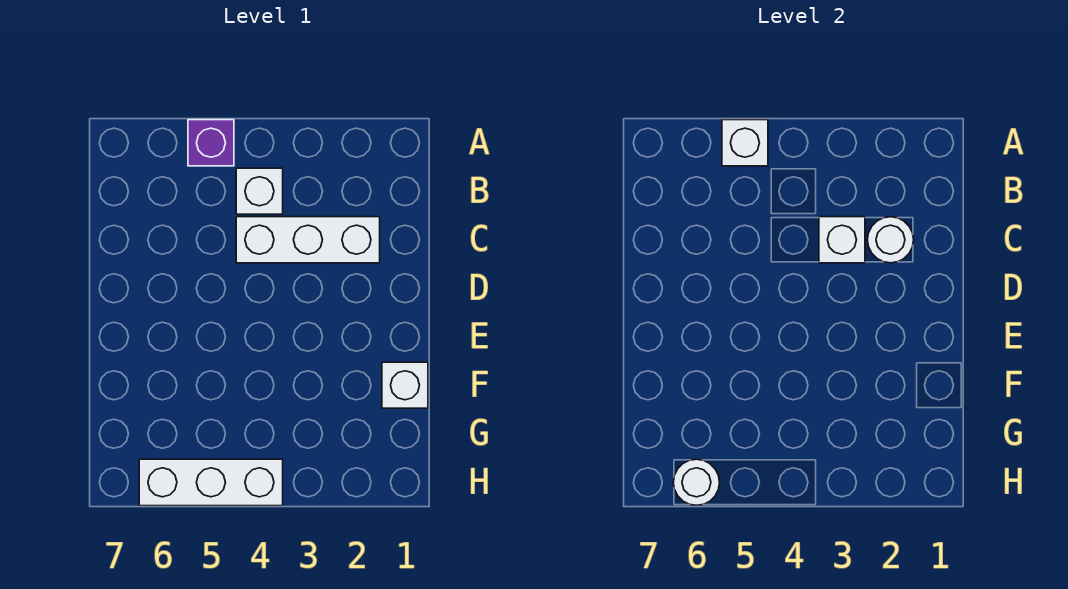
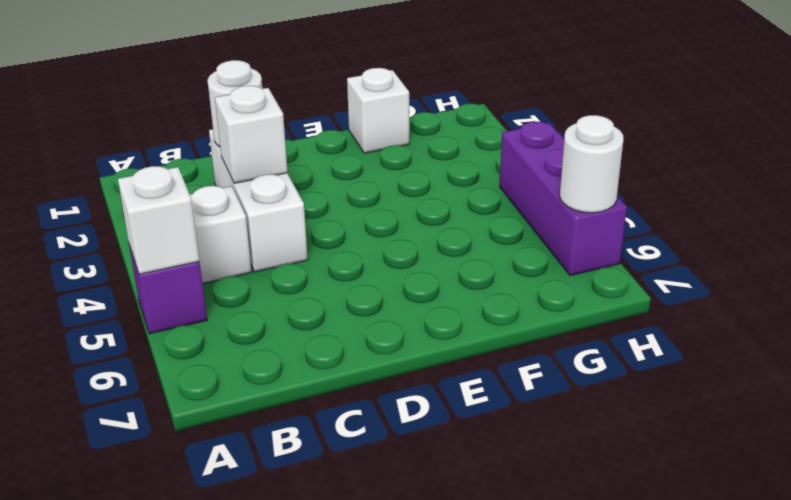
white 1x3 brick [139,459,283,506] -> purple 1x3 brick [500,122,627,276]

